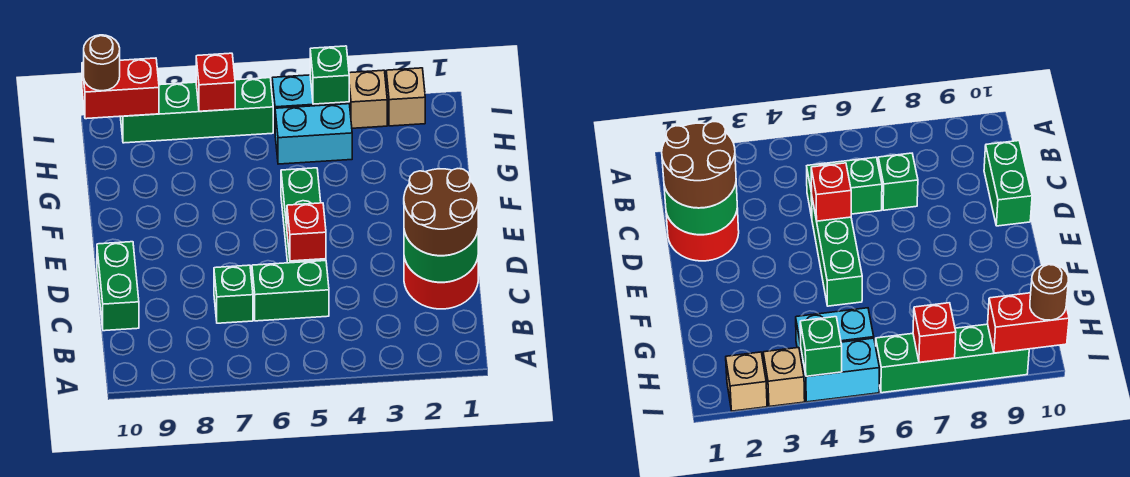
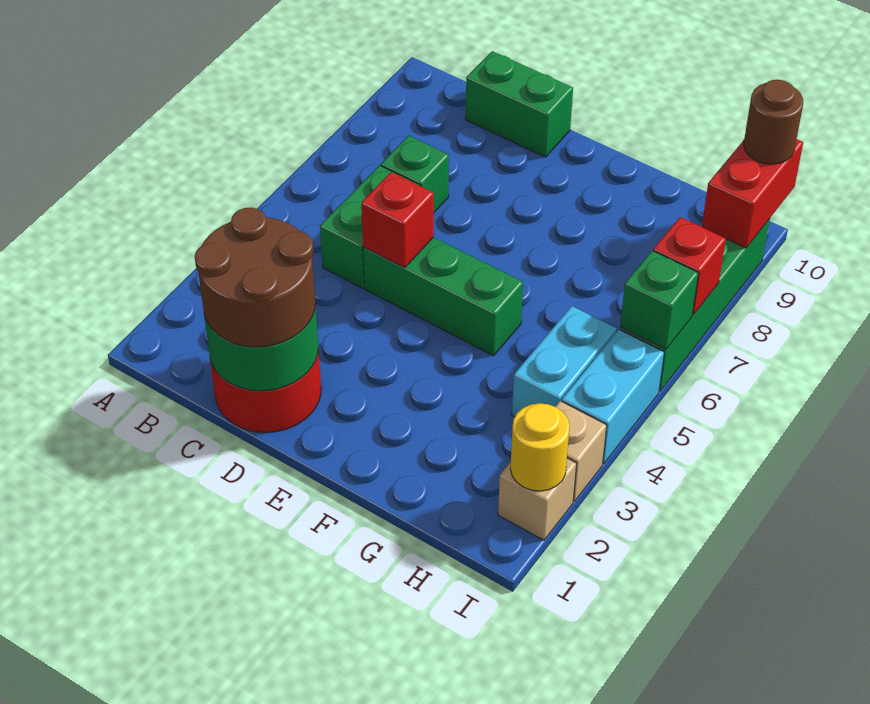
none -> yellow 1x1 round brick [510,403,570,491]
green 1x1 brick [310,46,349,104] -> green 1x1 brick moved to [620,251,699,350]

